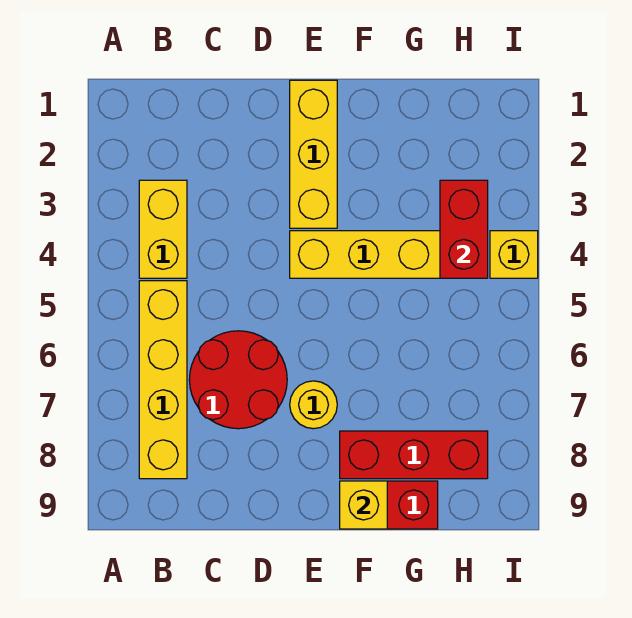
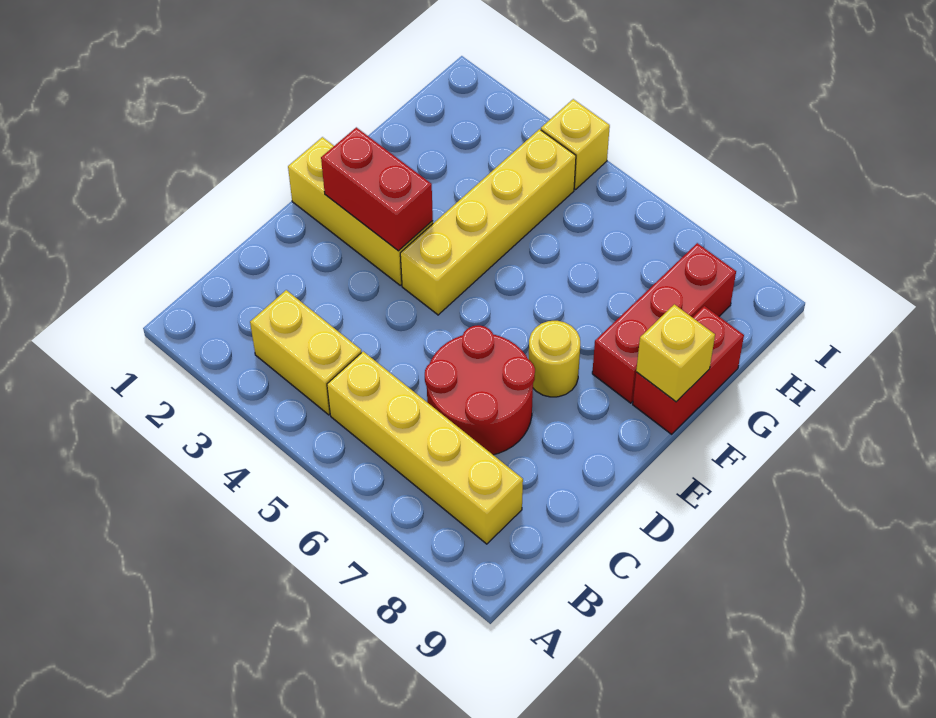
red 1x2 brick [440,180,488,278] -> red 1x2 brick moved to [321,127,433,251]

